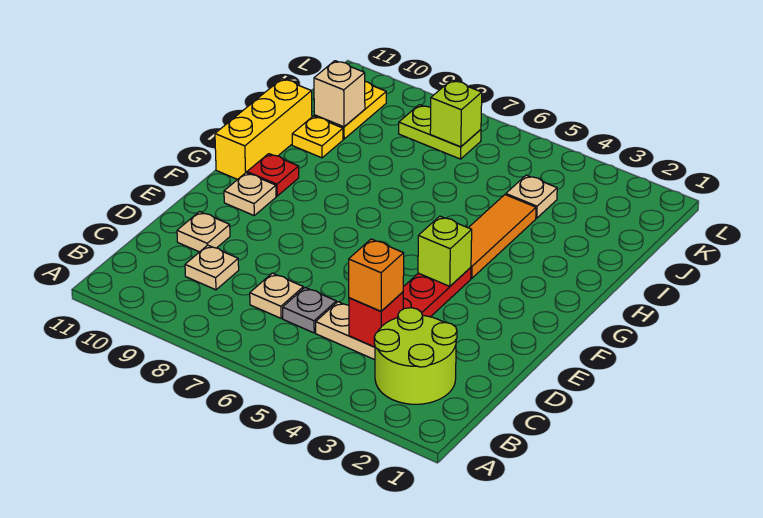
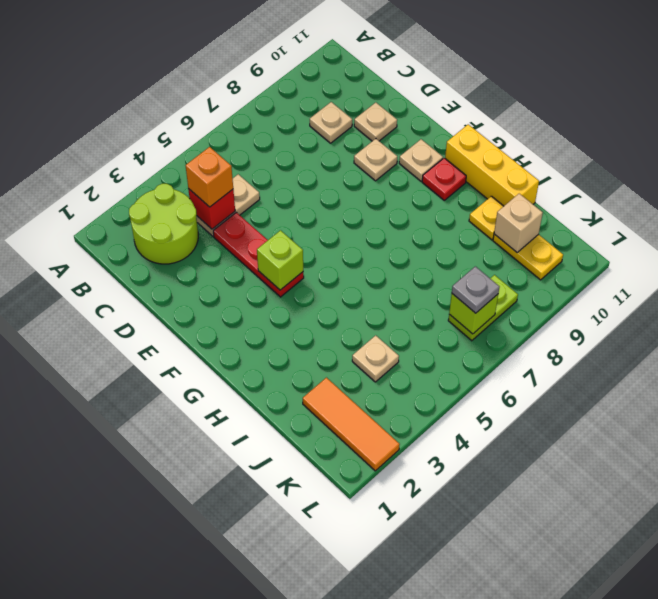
grey 1x1 plate [283,288,336,333] -> grey 1x1 plate moved to [452,266,500,313]
tan 1x1 plate [250,273,303,318] -> tan 1x1 plate moved to [354,139,397,181]
orange 1x3 tile [469,195,536,278] -> orange 1x3 tile moved to [303,378,400,471]

